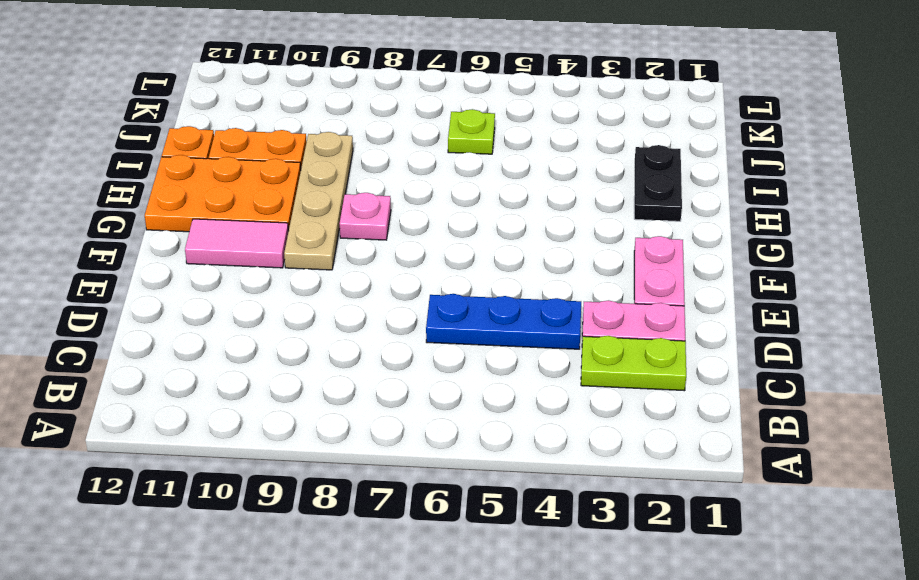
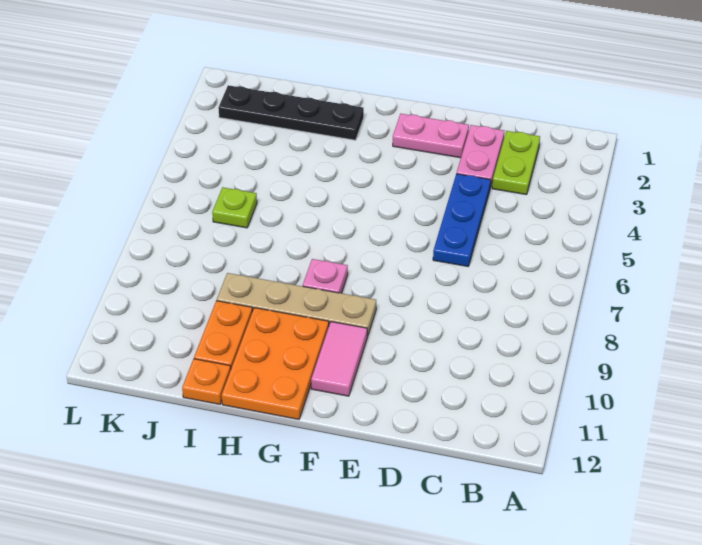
black 1x2 plate [634,145,682,221] -> black 1x4 plate [218,85,364,140]

